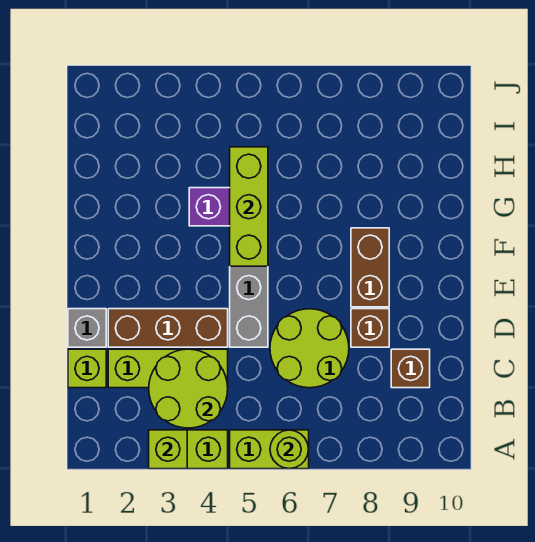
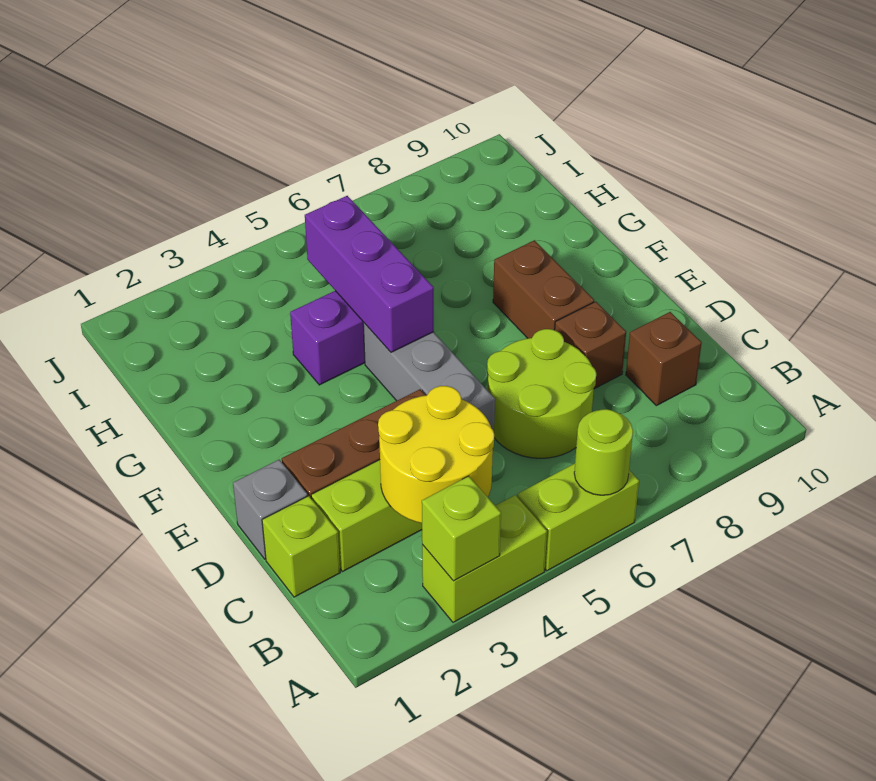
lime 2x2 round brick [149,349,228,428] -> yellow 2x2 round brick [378,386,494,523]
lime 1x3 brick [230,147,268,266] -> purple 1x3 brick [305,196,434,352]

